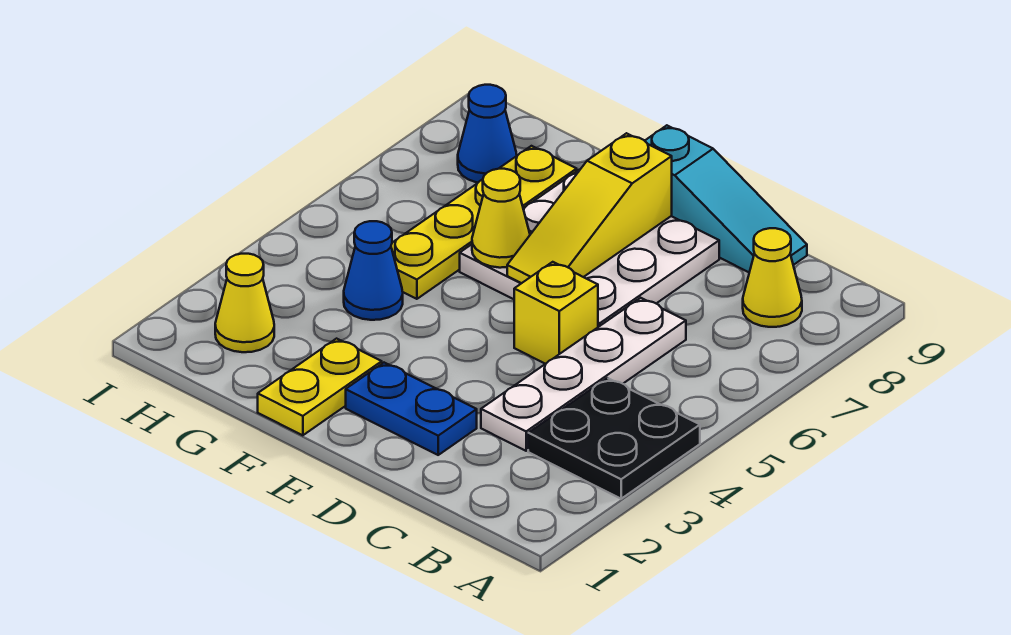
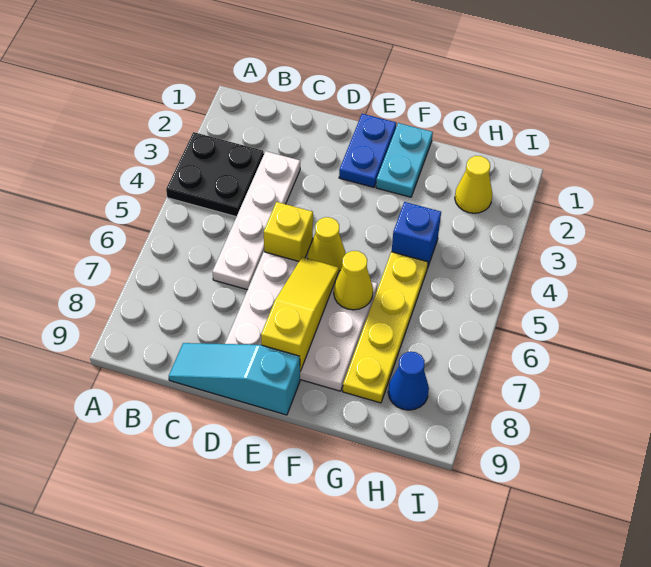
yellow 1x1 cone [743,228,802,327] -> yellow 1x1 cone moved to [308,217,346,271]
blue 1x2 plate [346,363,477,455] -> blue 1x2 plate turned to [339,114,396,187]
yellow 1x2 plate [258,339,382,435] -> cyan 1x2 plate [376,123,433,197]
blue 1x1 cone [344,221,403,320] -> blue 1x1 brick [392,202,441,269]

